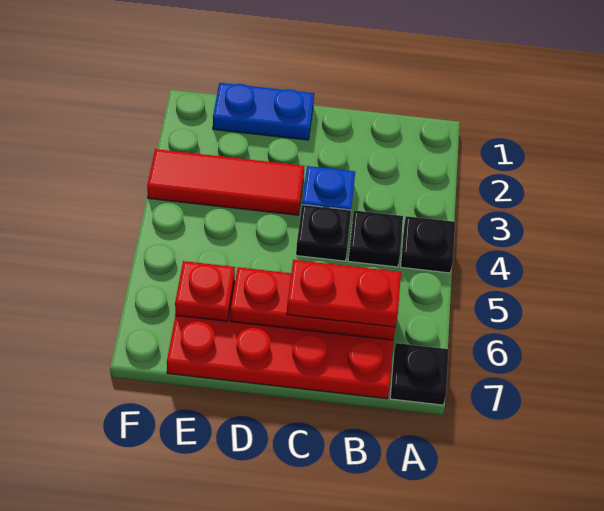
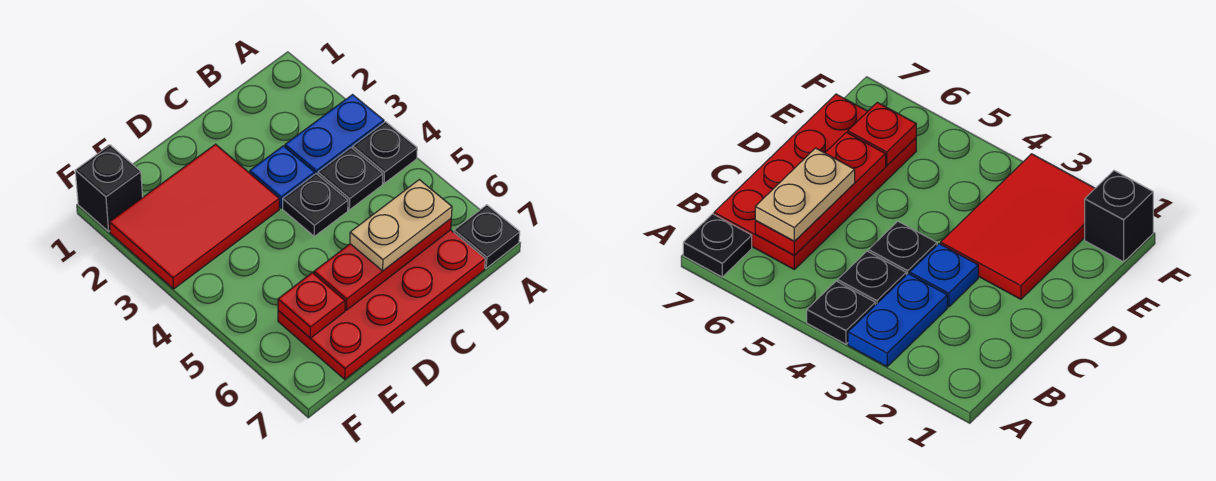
red 1x2 plate [287,260,401,327] -> tan 1x2 plate [350,180,452,271]
blue 1x2 plate [213,83,314,140] -> blue 1x2 plate moved to [285,95,384,174]
red 1x3 tile [147,149,305,215] -> red 2x3 tile [109,144,279,289]
none -> black 1x1 brick [75,145,143,231]

